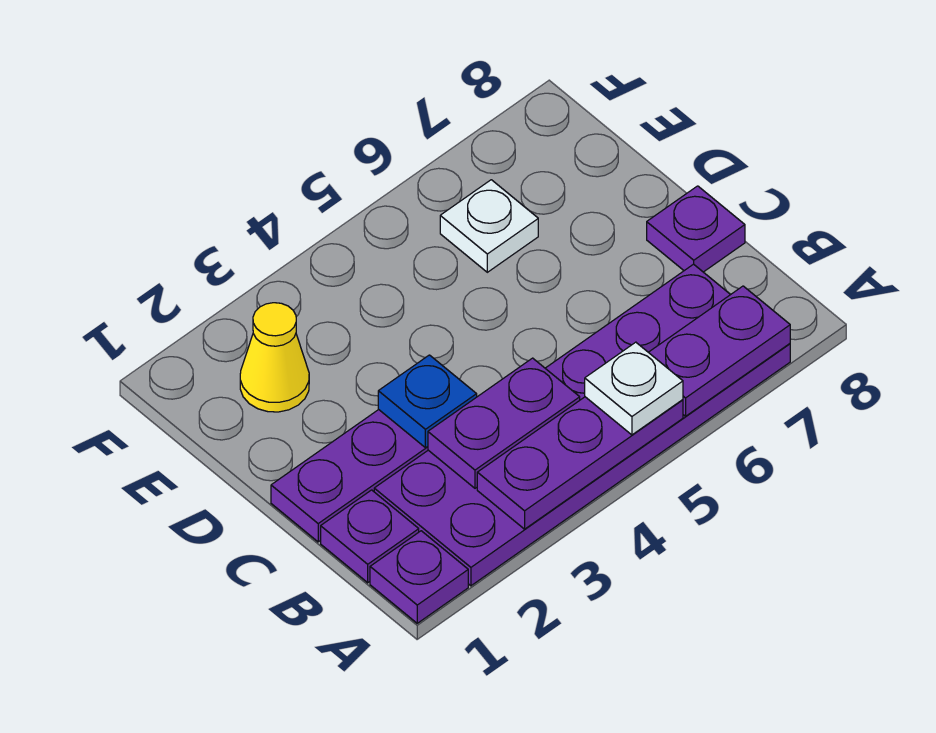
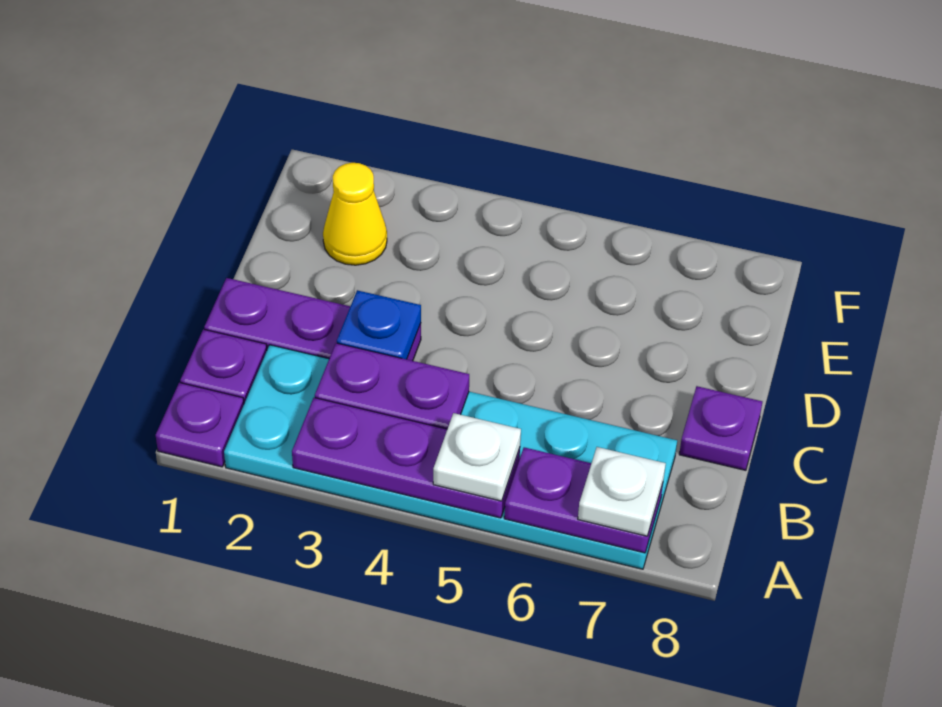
purple 2x6 plate [374,264,790,586] -> cyan 2x6 plate [224,345,677,569]
white 1x1 plate [440,180,538,272] -> white 1x1 plate moved to [578,447,666,536]

